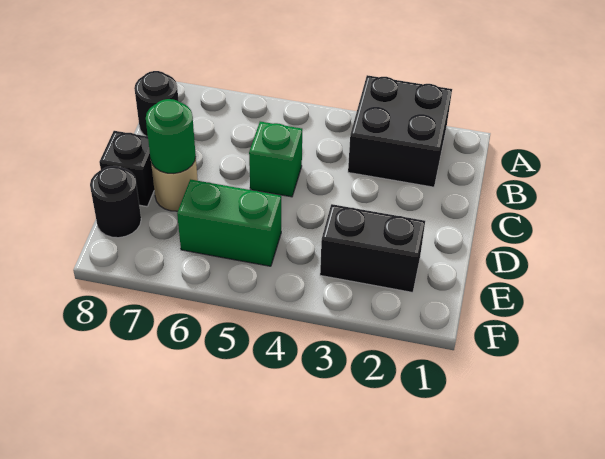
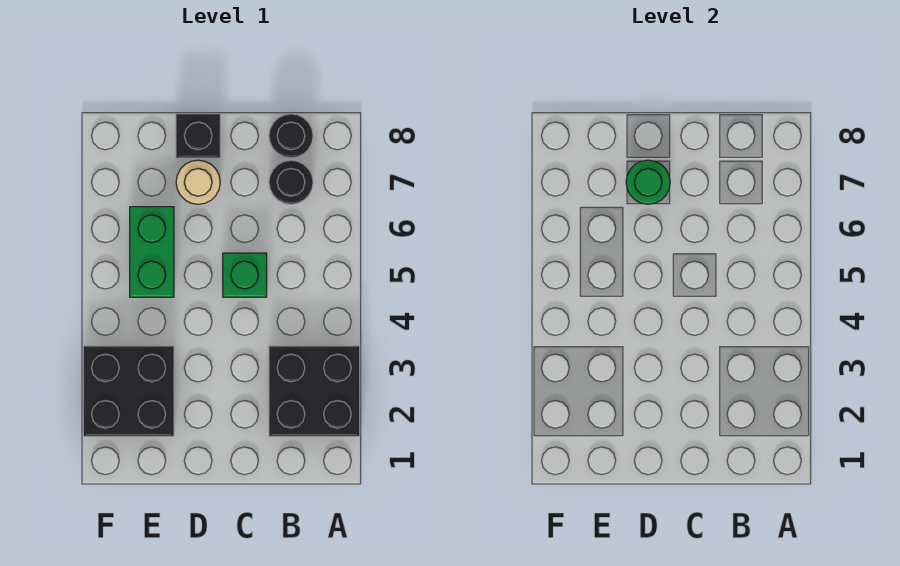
black 1x2 brick [320,204,425,292] -> black 2x2 brick [83,346,174,436]
black 1x1 round brick [90,166,141,238] -> black 1x1 round brick moved to [269,160,313,204]

